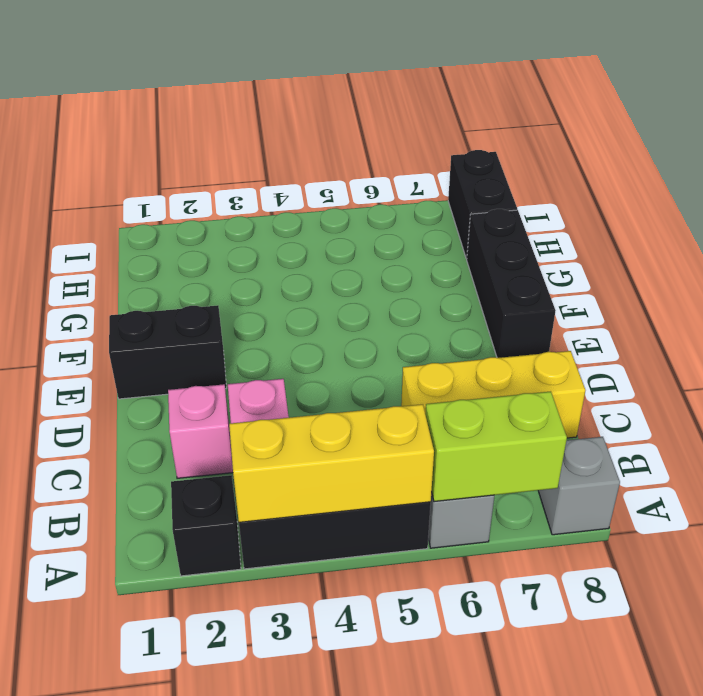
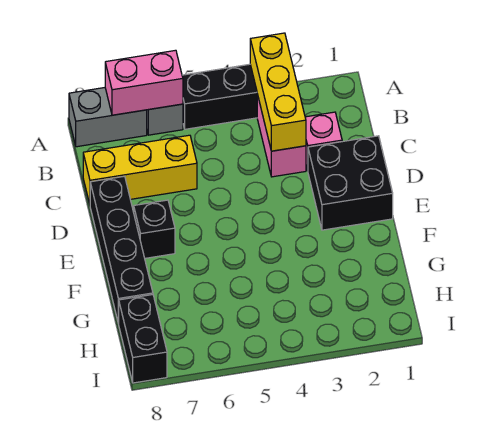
black 1x1 brick [171,475,241,576] -> black 1x1 brick moved to [134,200,175,258]
yellow 1x3 brick [229,404,434,522] -> yellow 1x3 brick turned to [250,33,306,151]
lime 1x2 brick [425,391,567,502] -> pink 1x2 brick [105,50,183,115]
grey 1x1 brick [538,437,620,535] -> grey 1x2 brick [69,88,147,147]
black 1x2 brick [109,305,226,399] -> black 2x2 brick [308,136,393,230]
black 1x3 brick [467,209,556,358] -> black 1x4 brick [90,176,153,324]

